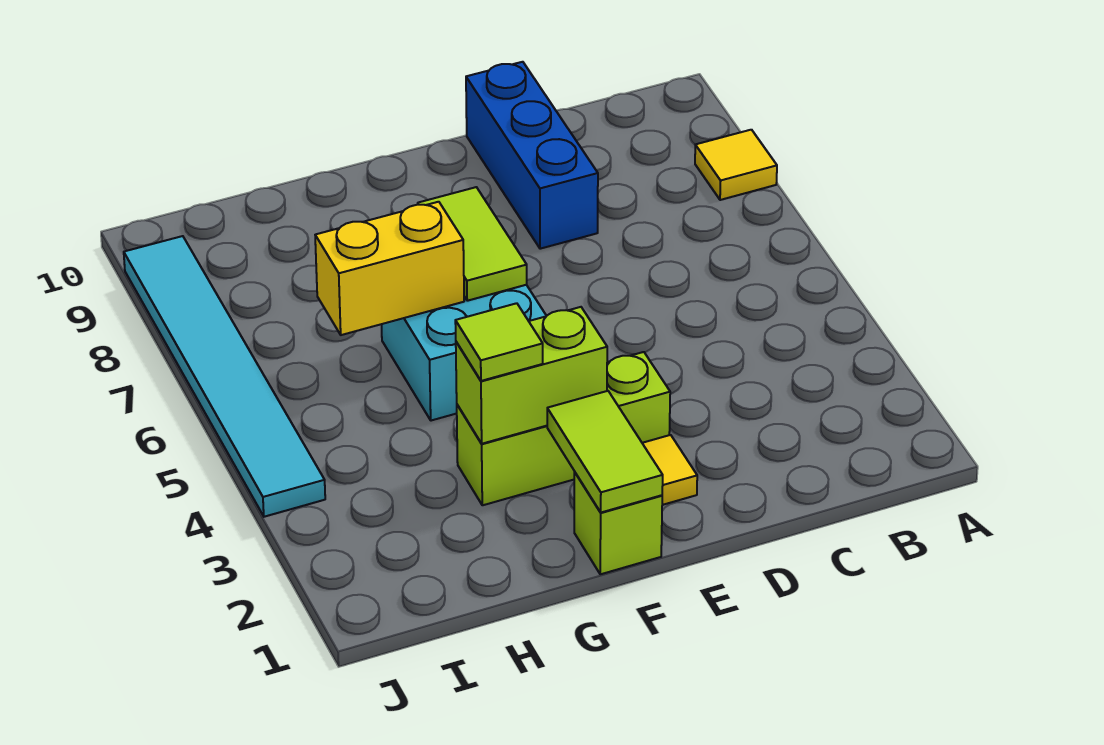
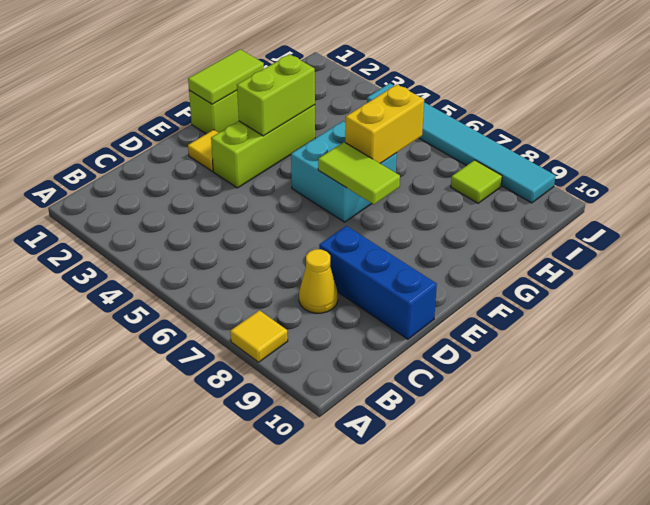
none -> yellow 1x1 cone [299,249,338,313]
lime 1x2 tile [547,391,663,512] -> lime 1x2 tile turned to [188,49,264,104]
lime 1x1 tile [455,303,543,381] -> lime 1x1 tile moved to [451,160,502,203]

